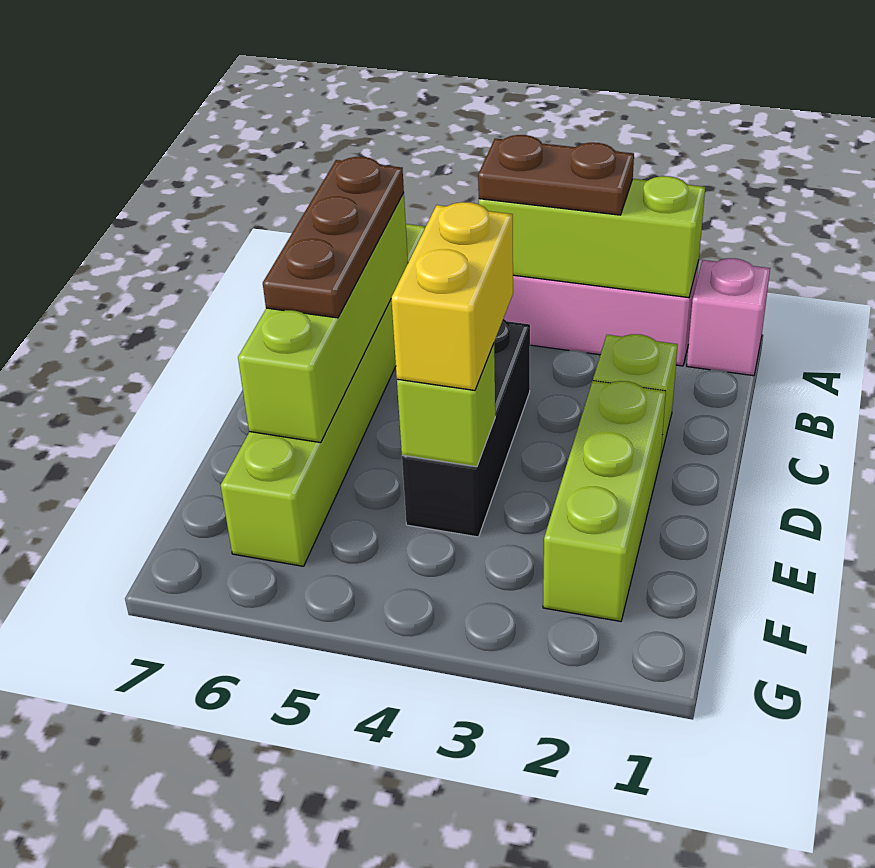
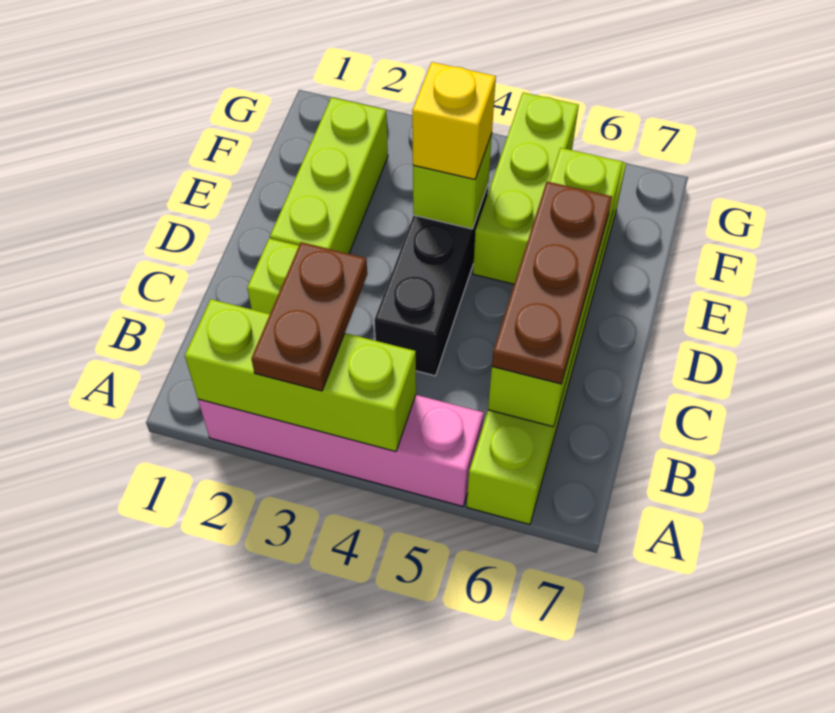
pink 1x1 brick [687,258,770,376] -> none
brown 1x2 plate [478,135,634,215] -> brown 1x2 plate turned to [251,242,367,391]
yellow 1x2 brick [391,202,513,390] -> yellow 1x1 brick [412,62,496,179]
none -> lime 1x3 brick [473,92,579,284]

